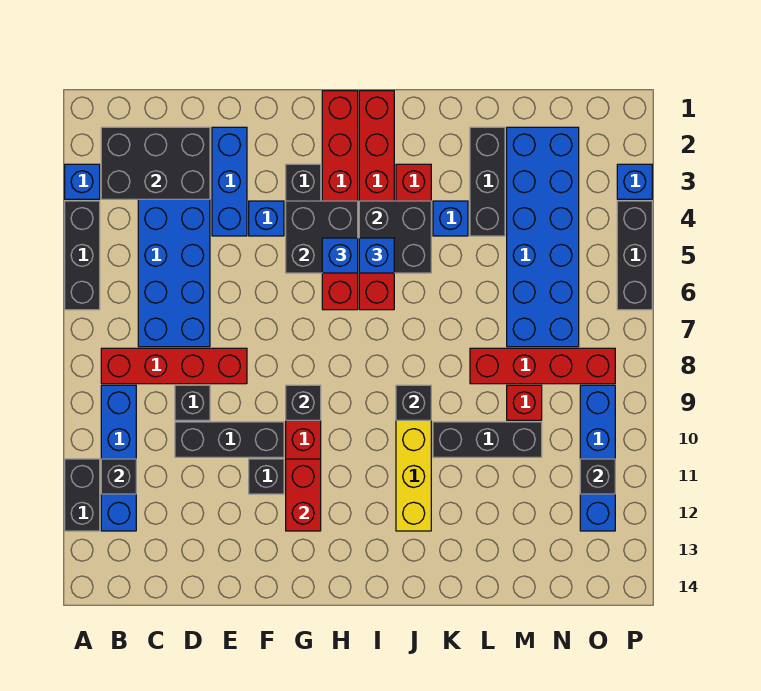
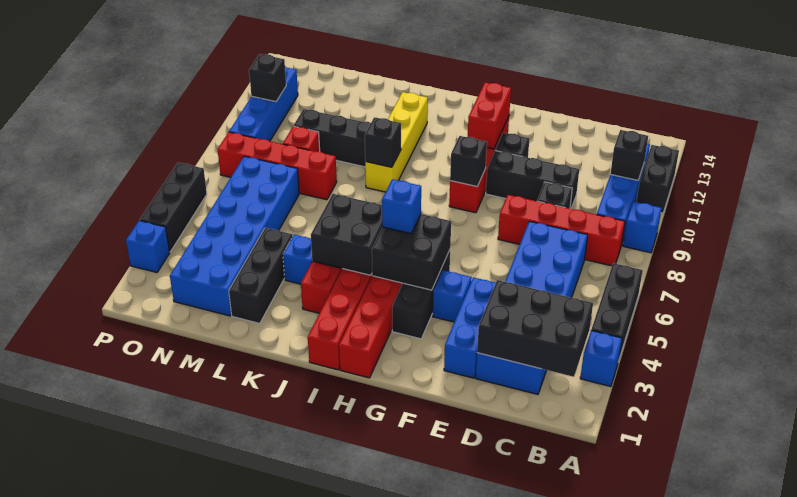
blue 1x1 brick [359,238,394,273] -> blue 1x1 brick moved to [623,202,662,253]

